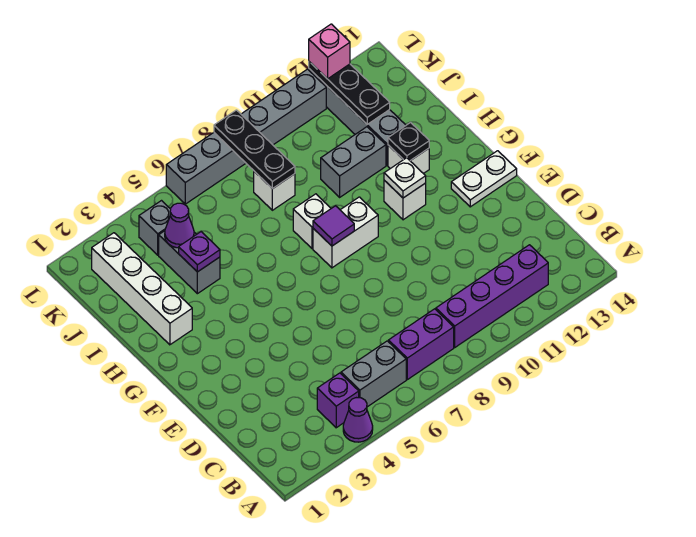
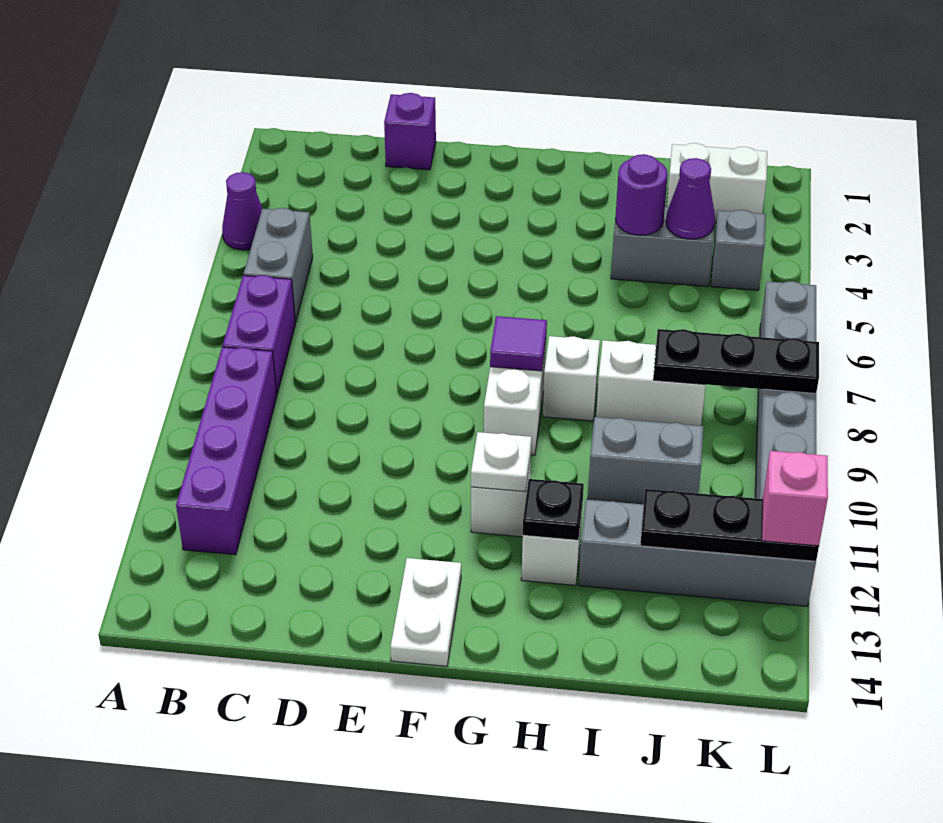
purple 1x1 brick [317,373,359,428] -> purple 1x1 brick moved to [384,93,436,170]
white 1x4 brick [92,233,192,345] -> white 1x2 brick [667,143,767,222]
purple 1x1 plate [179,232,220,272] -> purple 1x1 round brick [615,154,668,235]
grey 1x2 brick [321,127,386,197] -> grey 1x2 brick turned to [588,417,703,504]
white 1x1 brick [254,171,295,210] -> white 1x2 brick [596,340,706,426]

